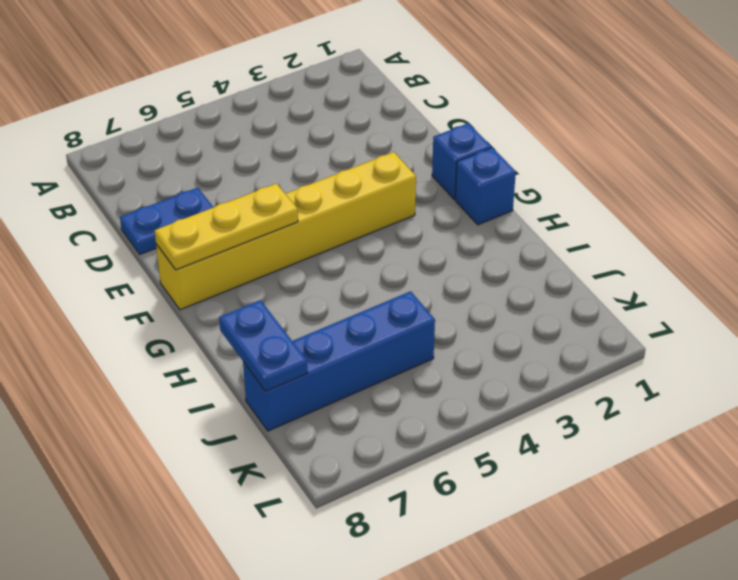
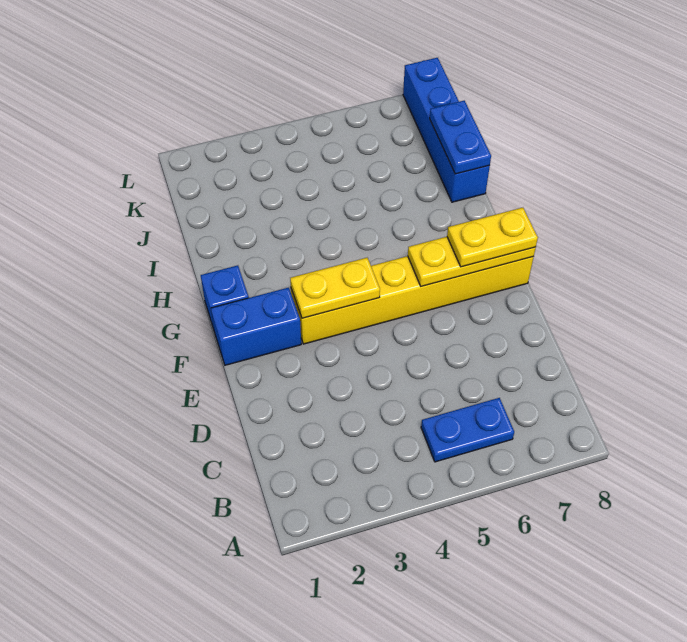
blue 1x2 plate [120,188,213,254] -> blue 1x2 plate moved to [421,398,514,462]
blue 1x1 brick [432,123,491,199] -> blue 1x2 brick [211,288,301,365]
none -> yellow 1x2 plate [290,258,380,318]
none -> yellow 1x2 plate [447,208,538,267]
blue 1x4 brick [243,291,435,431] -> blue 1x4 brick turned to [403,58,490,202]

